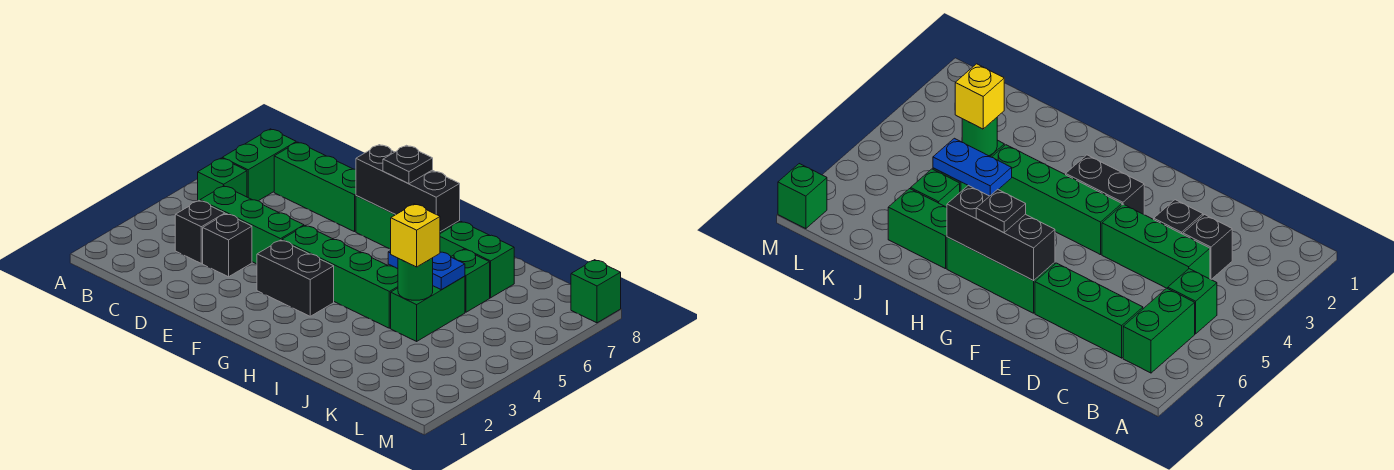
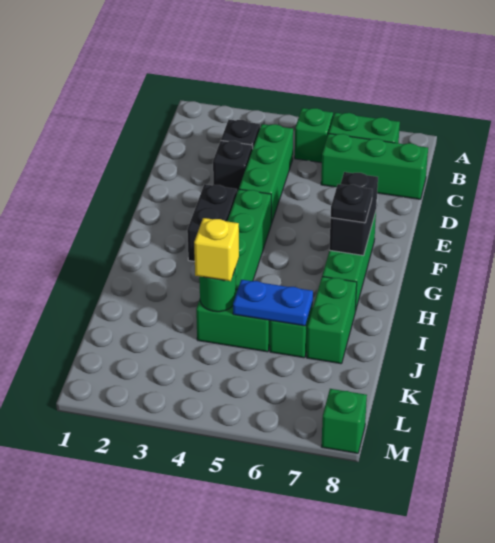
green 1x3 brick [274,142,356,232] -> green 1x3 brick turned to [321,134,428,199]
black 1x3 brick [356,145,460,232] -> black 1x2 brick [329,172,378,256]
blue 1x2 plate [388,251,465,290] -> blue 1x2 plate turned to [233,280,313,326]

